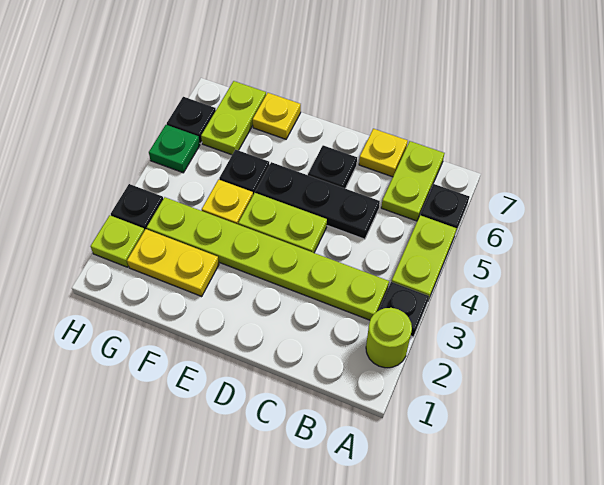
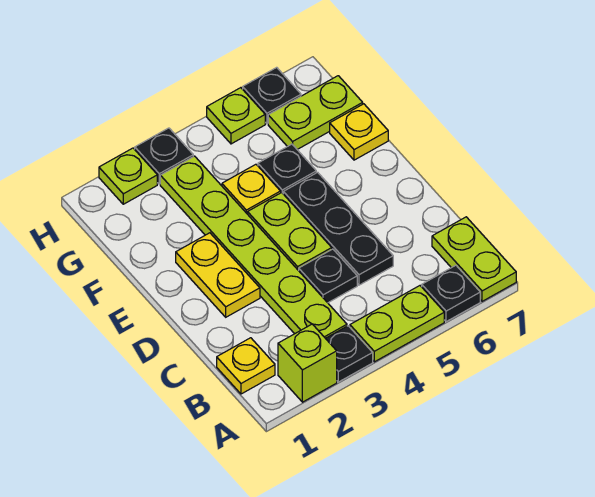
lime 1x1 round brick [366,308,412,368] -> lime 1x1 brick [278,324,337,402]
lime 1x2 plate [381,141,445,221] -> lime 1x2 plate turned to [432,217,516,301]
yellow 1x1 plate [359,129,408,177] -> yellow 1x1 plate moved to [217,338,275,394]
black 1x1 plate [308,145,357,189] -> black 1x1 plate moved to [299,249,357,303]
yellow 1x2 plate [127,229,219,296] -> yellow 1x2 plate moved to [176,233,260,317]
green 1x1 plate [149,125,200,173] -> lime 1x1 plate [207,88,265,144]

